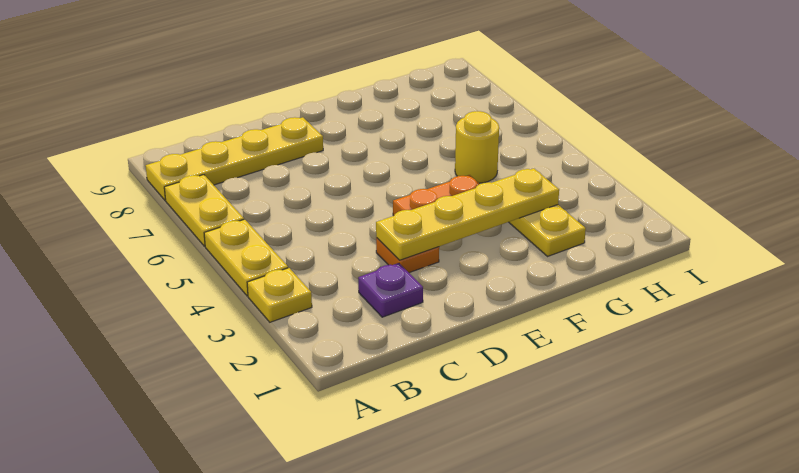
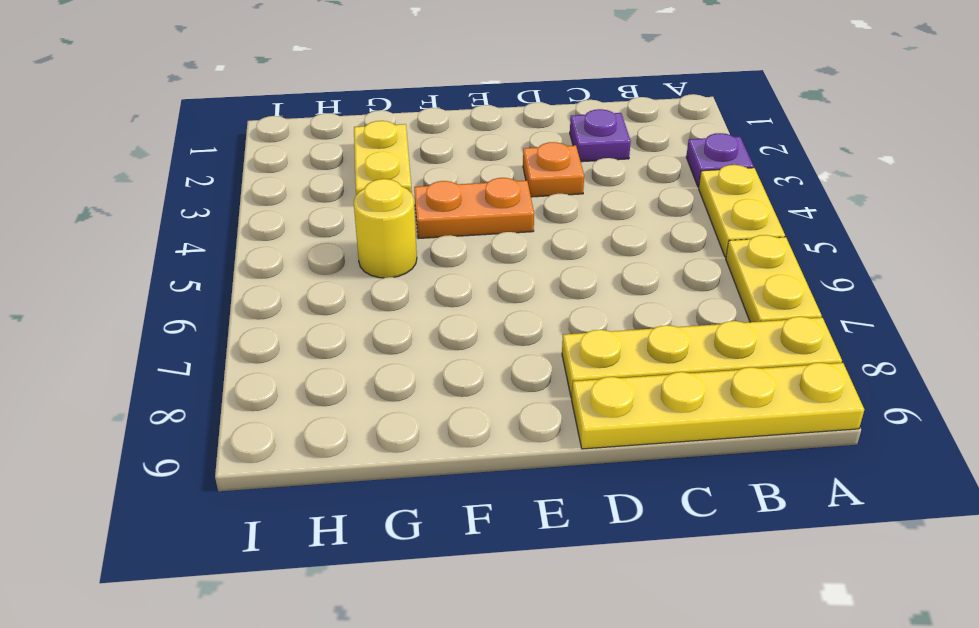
yellow 1x1 plate [247,268,312,322] -> purple 1x1 plate [686,133,754,187]
yellow 1x4 plate [376,168,559,260] -> yellow 1x4 plate moved to [572,363,864,449]

